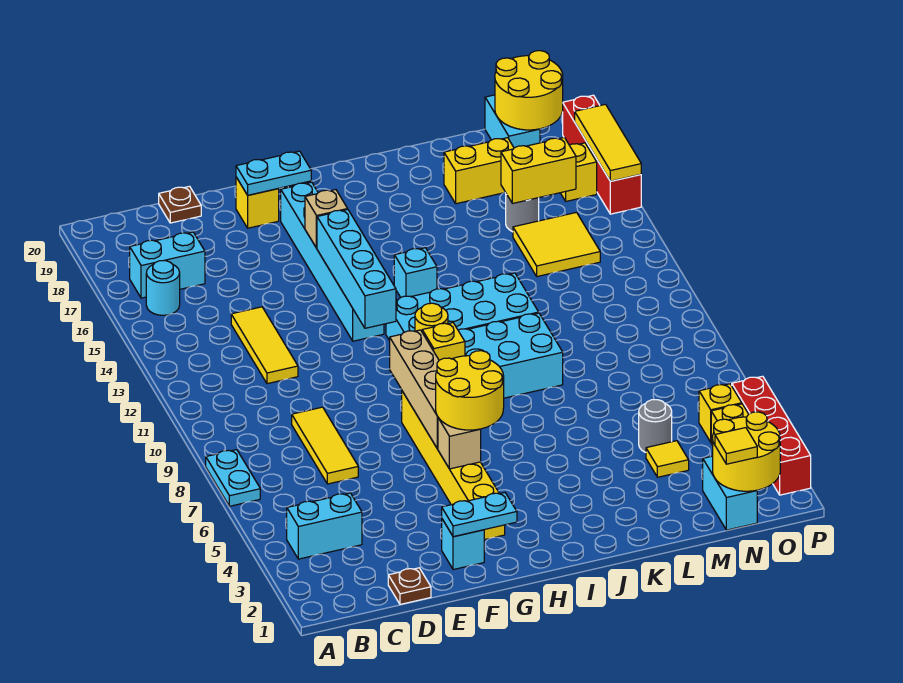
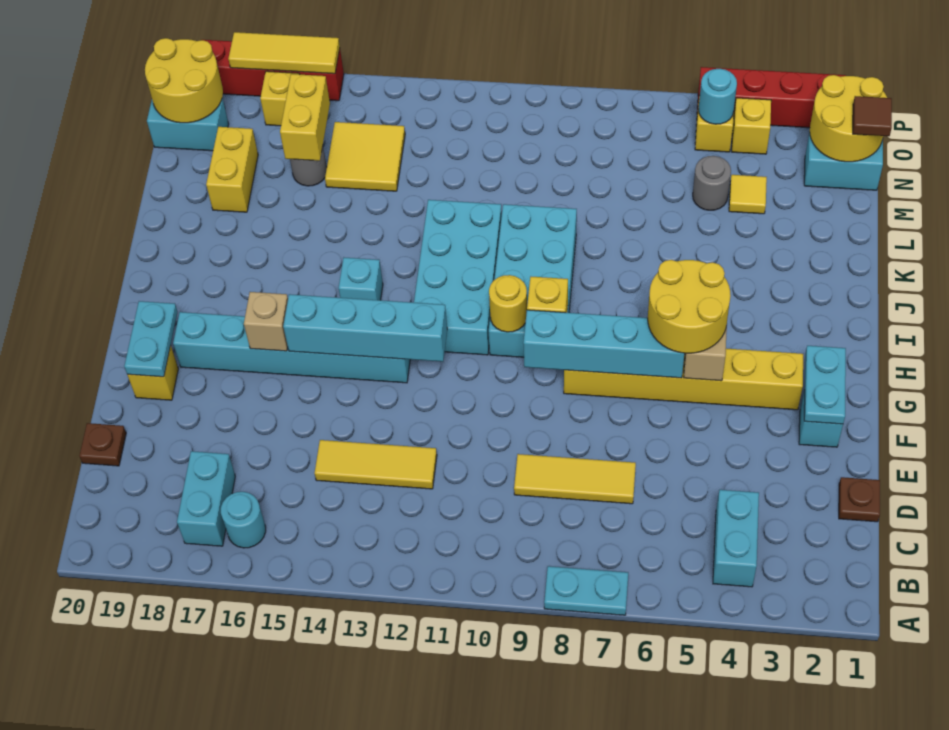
tan 1x4 brick [390,330,439,449] -> cyan 1x4 brick [523,310,684,378]
yellow 1x1 tile [715,428,757,464] -> brown 1x1 tile [853,96,892,136]
none -> cyan 1x1 round brick [698,69,737,124]

